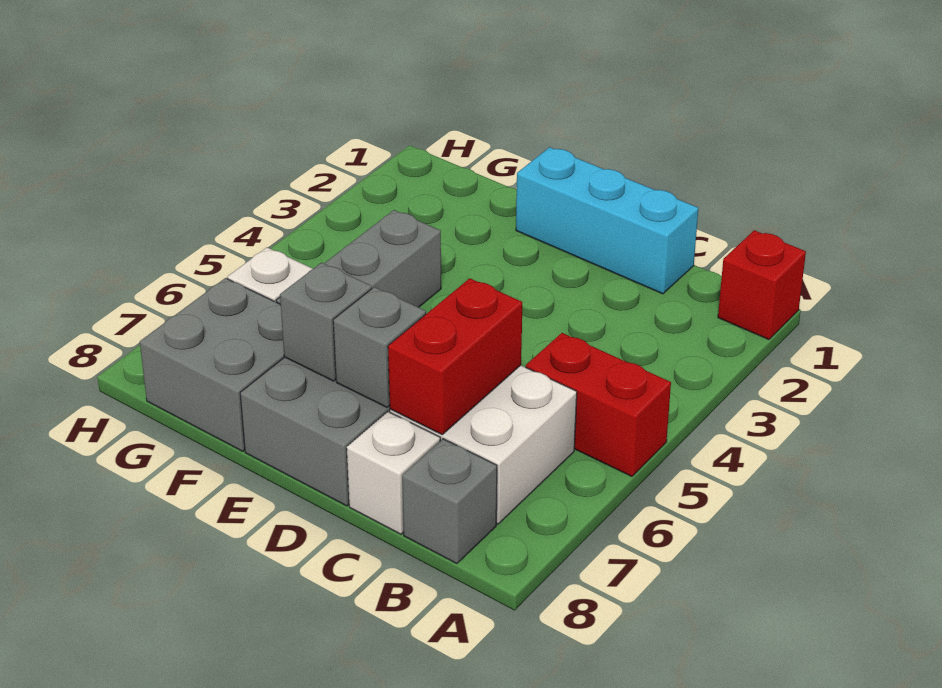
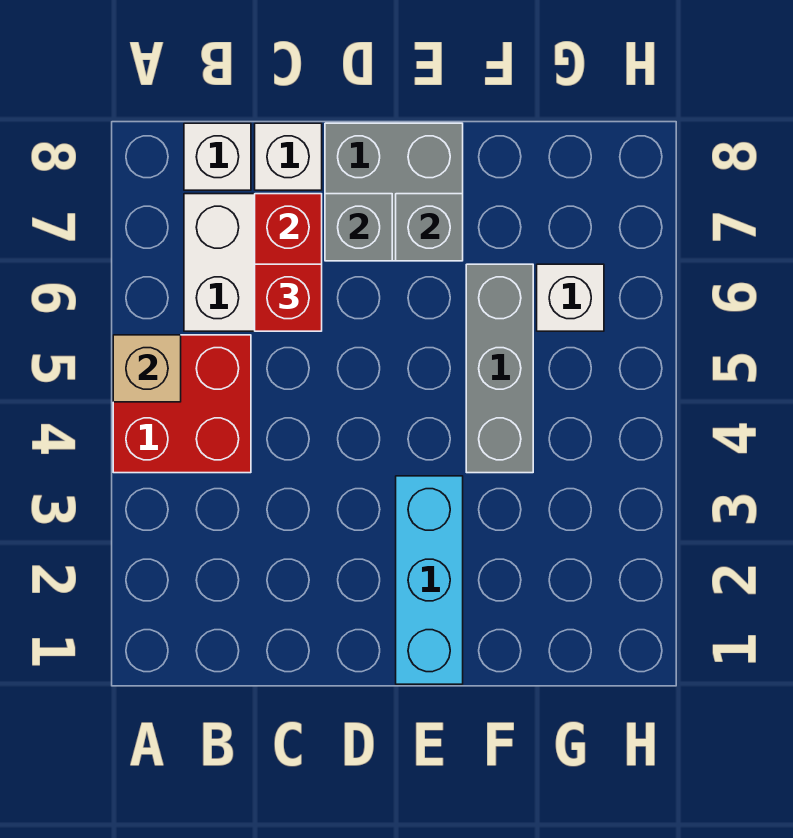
red 1x1 brick [718,230,806,340] -> red 1x1 brick moved to [255,264,322,331]
red 1x2 brick [526,333,671,476] -> red 2x2 brick [113,335,251,473]
none -> tan 1x1 brick [113,335,181,402]
grey 1x1 brick [402,439,497,564] -> white 1x1 brick [184,123,251,190]
cyan 1x3 brick [516,147,698,294] -> cyan 1x3 brick turned to [396,476,463,684]
grey 2x2 brick [140,278,284,451] -> none

